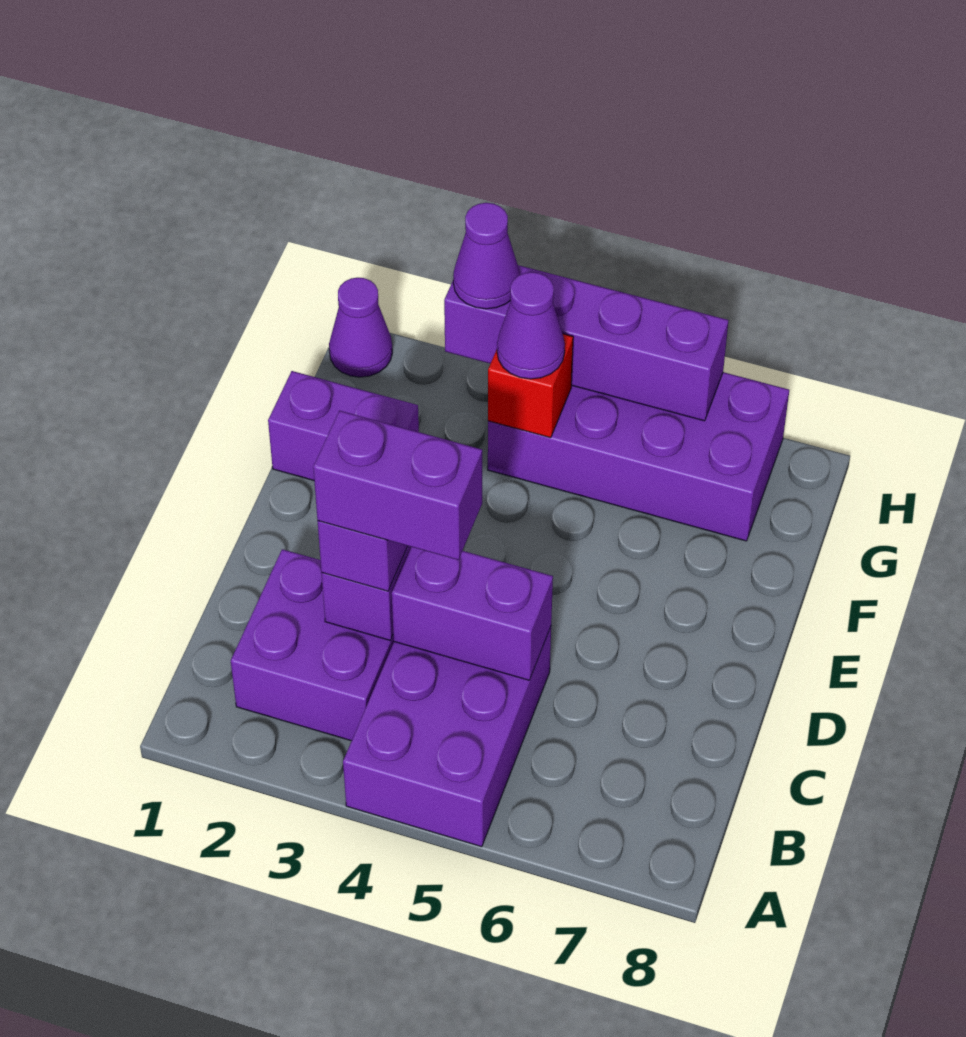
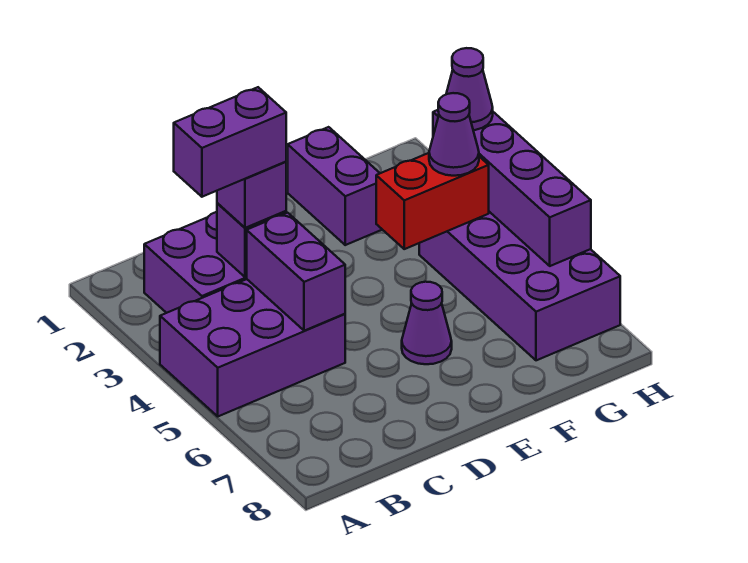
purple 1x2 brick [313,411,482,560] -> purple 1x2 brick turned to [174,87,286,197]
red 1x1 brick [488,334,573,438] -> red 1x2 brick [376,153,489,249]
purple 1x1 cone [329,278,392,377] -> purple 1x1 cone moved to [402,282,452,364]

